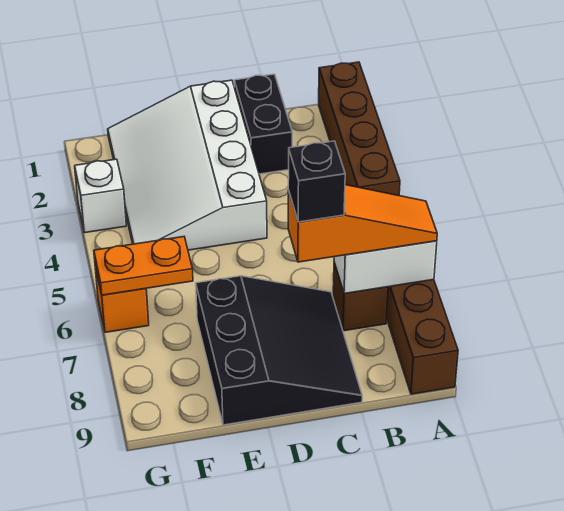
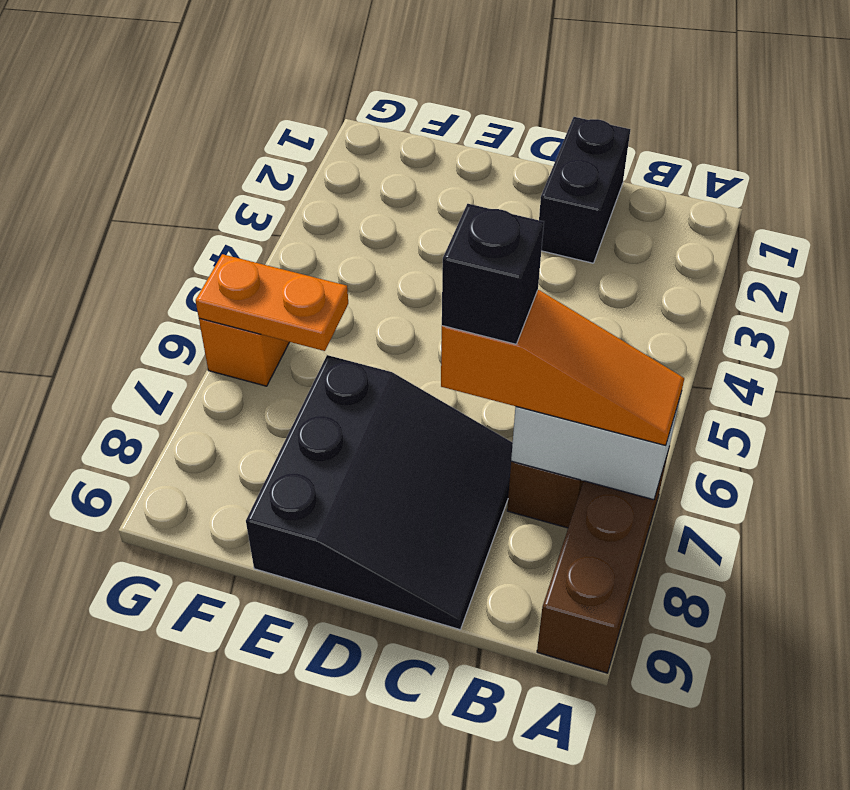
brown 1x4 brick [319,62,400,196] -> none
white 3x4 slope [108,80,267,250] -> none
white 1x1 brick [75,159,126,233] -> none

